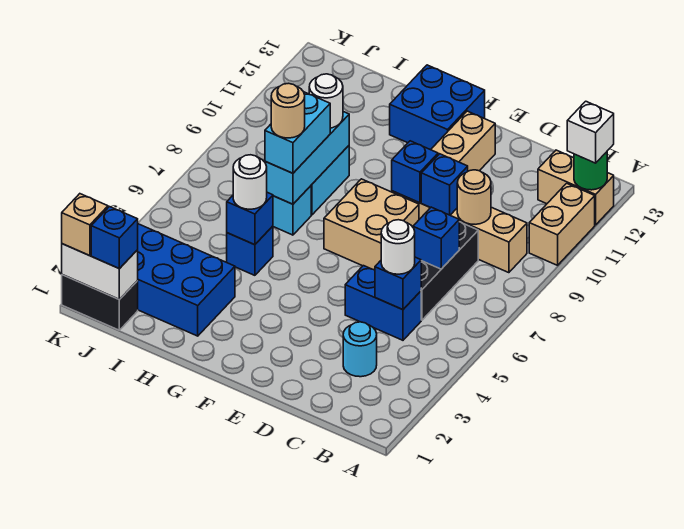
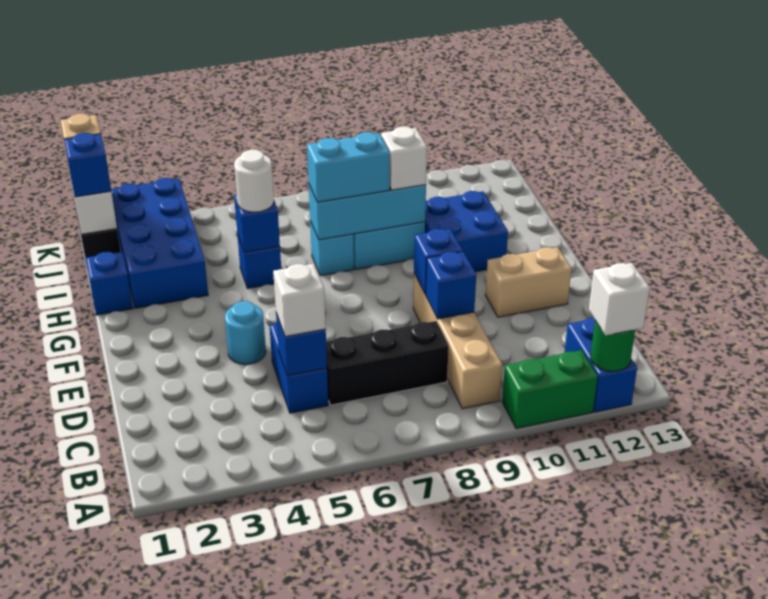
tan 1x2 brick [529,183,595,265] -> green 1x2 brick [502,350,598,429]
tan 1x2 brick [538,150,614,225] -> blue 1x2 brick [565,318,637,412]
cyan 1x1 round brick [343,322,377,377] -> cyan 1x1 round brick moved to [225,301,266,364]
white 1x1 round brick [381,220,415,274] -> white 1x1 brick [273,264,326,337]
blue 1x1 brick [413,207,459,269] -> blue 1x1 brick moved to [86,252,133,315]
tan 1x1 round brick [457,170,491,224] -> none
tan 2x2 brick [324,179,419,270] -> none
blue 2x2 brick [390,65,485,150] -> blue 2x2 brick moved to [425,191,508,272]
tan 1x1 round brick [271,83,305,138] -> none
white 1x1 round brick [309,74,343,128] -> white 1x1 brick [381,127,427,190]

